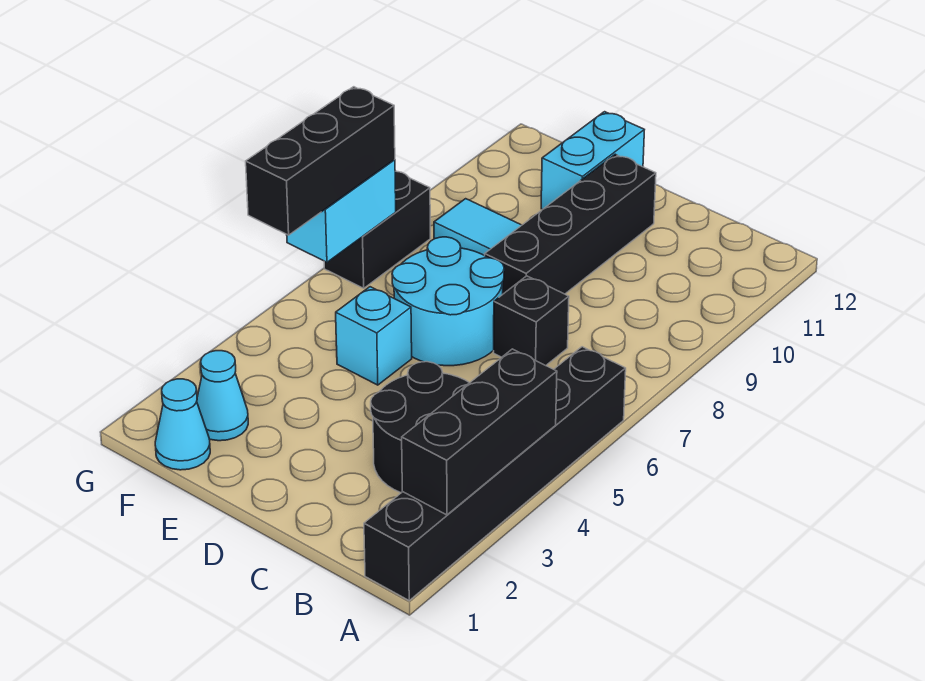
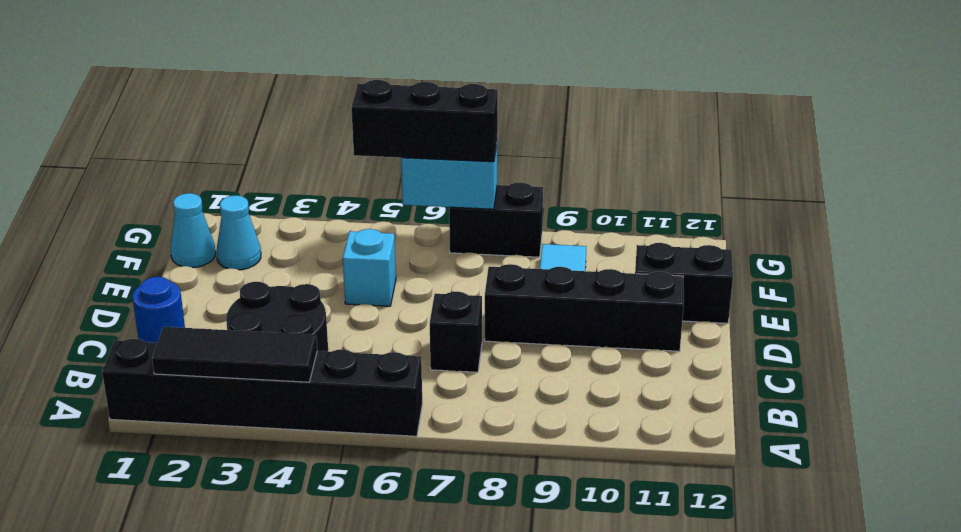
black 1x3 brick [402,349,557,515] -> black 1x3 tile [152,327,317,382]
none -> blue 1x1 round brick [133,277,185,343]
cyan 2x2 round brick [392,237,504,366] -> none
cyan 1x2 brick [541,112,644,210] -> black 1x2 brick [635,243,733,323]

